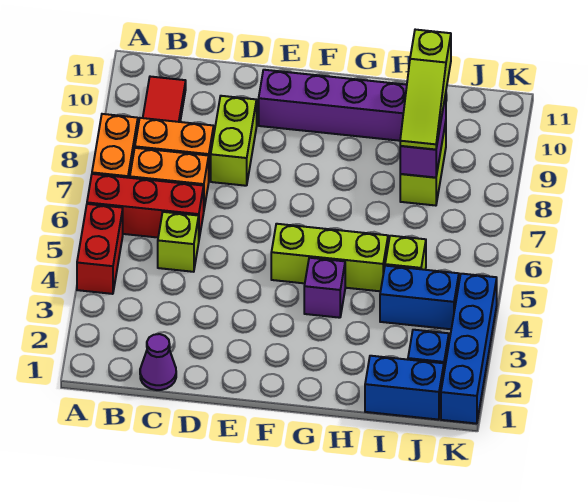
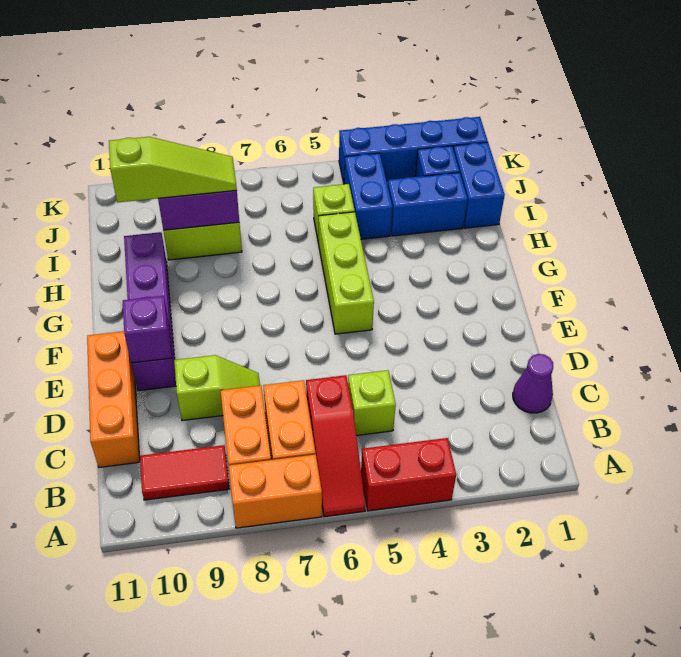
red 1x3 brick [87,174,204,238] -> red 1x3 slope [306,375,366,517]
none -> orange 1x3 brick [87,331,140,467]
lime 1x2 brick [211,96,257,186] -> lime 1x2 slope [174,355,260,421]
purple 1x1 brick [304,258,345,318] -> purple 1x1 brick moved to [123,296,172,363]
none -> blue 1x2 brick [388,172,467,236]

